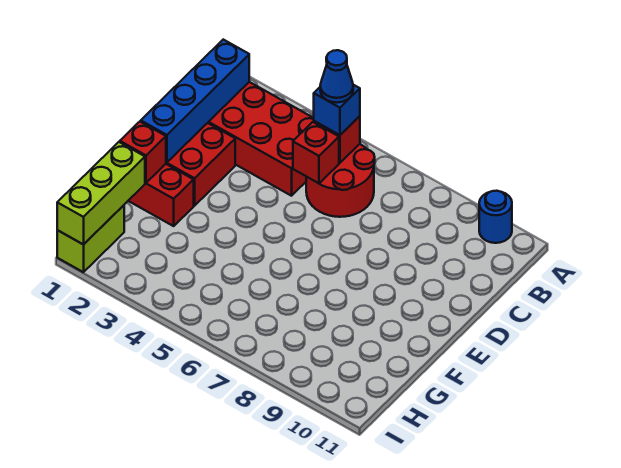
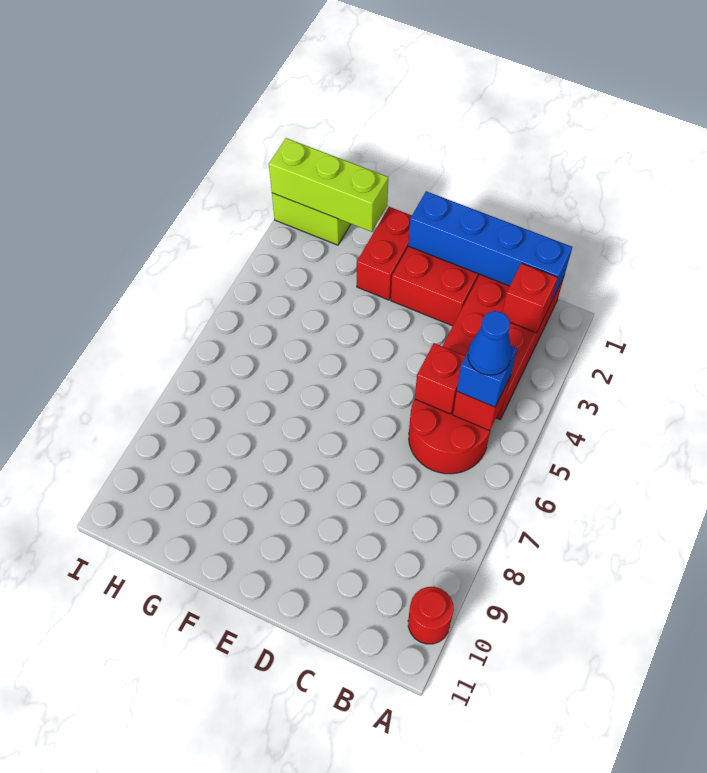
blue 1x1 round brick [479,191,512,243] -> red 1x1 round brick [408,587,454,644]
red 1x1 brick [120,122,166,183] -> red 1x1 brick moved to [502,263,558,333]

